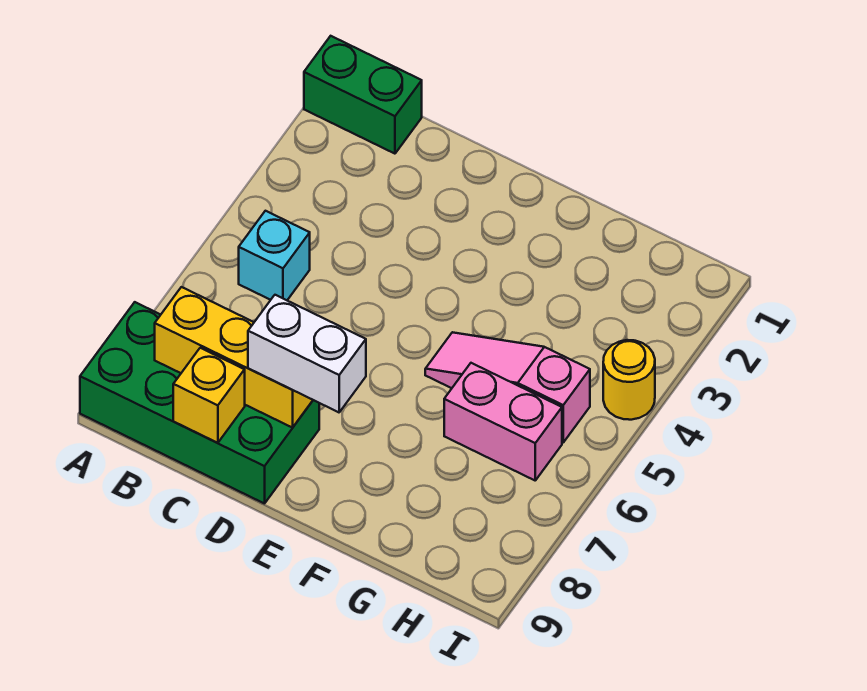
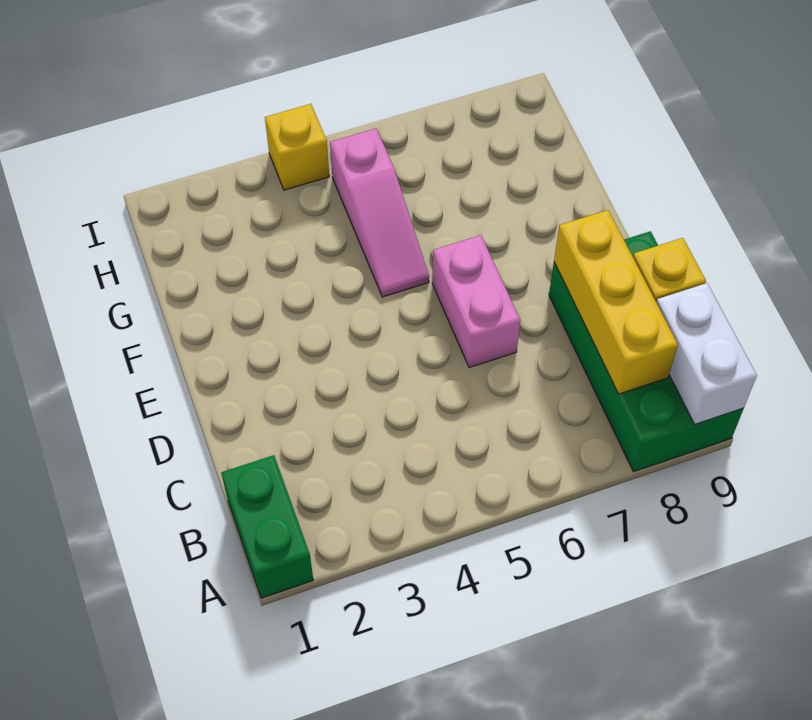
cyan 1x1 brick [239,211,310,300] -> none
white 1x2 brick [248,295,366,412] -> white 1x2 brick moved to [656,283,757,424]
pink 1x2 brick [444,363,562,480] -> pink 1x2 brick moved to [432,235,520,368]
yellow 1x1 round brick [603,340,655,420] -> yellow 1x1 brick [265,104,329,190]

